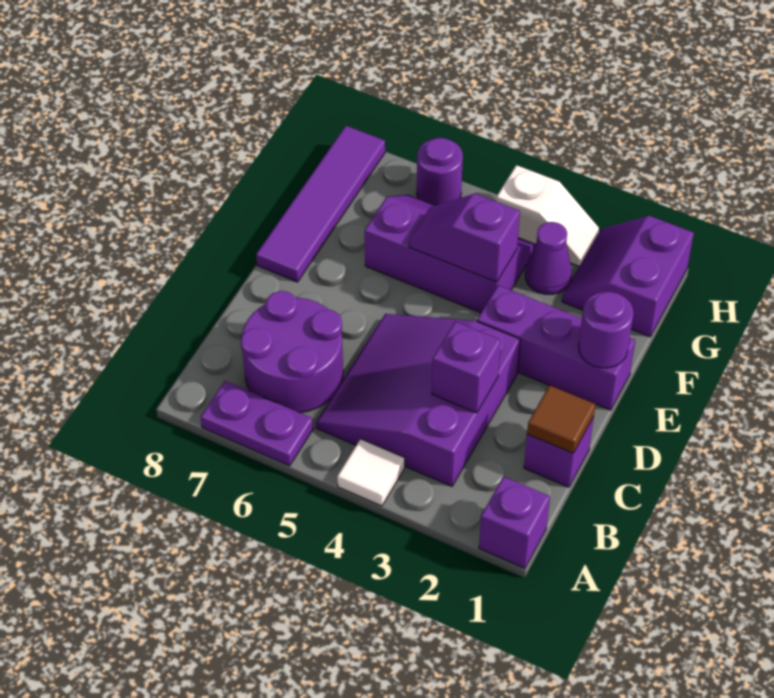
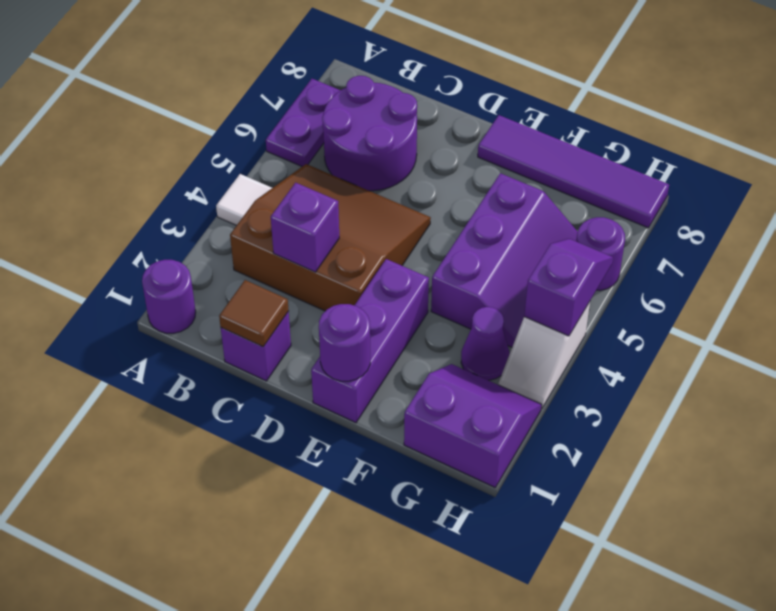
purple 1x1 brick [479,476,550,568] -> purple 1x1 round brick [142,260,196,333]
purple 3x3 slope [316,314,520,486] -> brown 3x3 slope [230,164,431,311]
purple 1x2 slope [409,194,520,282] -> purple 1x2 slope moved to [524,239,613,336]

